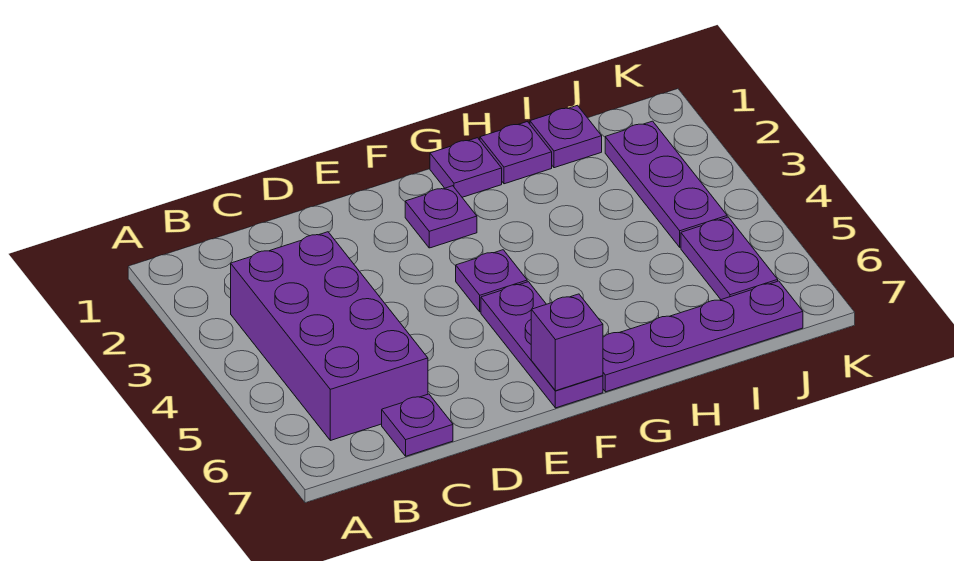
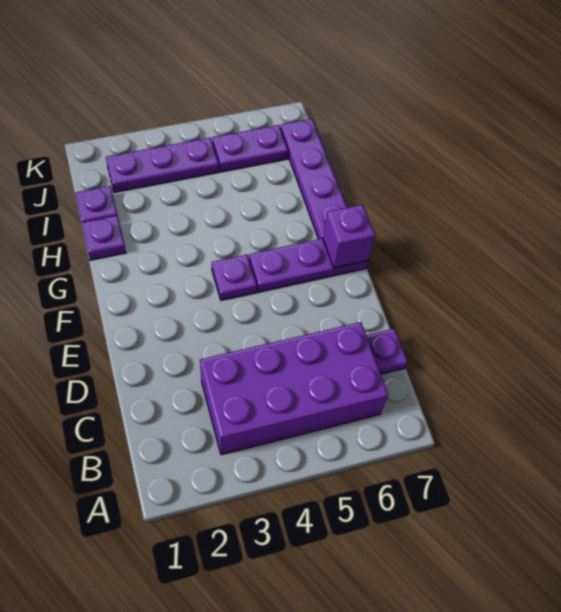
purple 1x1 plate [405,186,477,248] -> none
purple 1x1 plate [430,138,502,197] -> none

